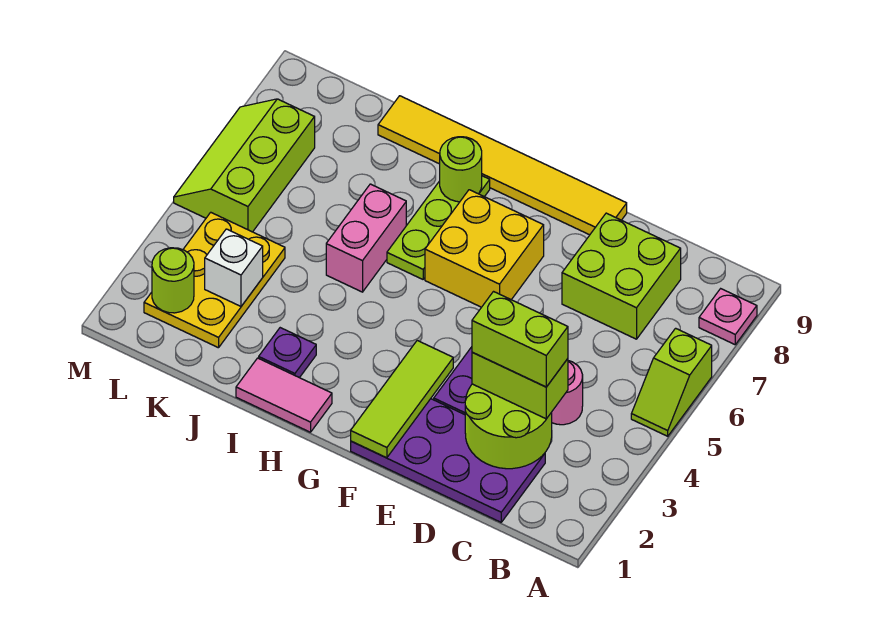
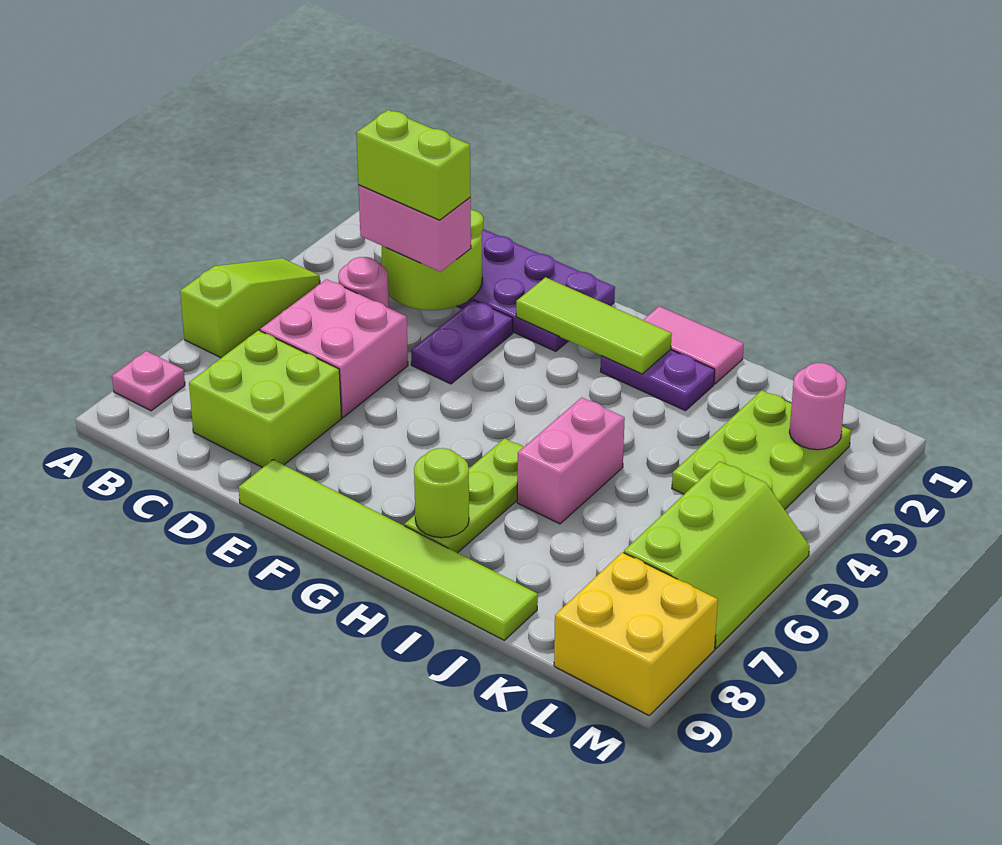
lime 1x2 slope [631,328,712,436] -> lime 1x3 slope [180,258,320,358]
lime 1x2 brick [472,352,568,419] -> pink 1x2 brick [358,185,471,272]
none -> pink 2x2 brick [260,279,408,417]
yellow 1x6 tile [378,96,627,235] -> lime 1x6 tile [239,460,538,640]
lime 1x3 tile [351,341,453,458] -> lime 1x3 tile turned to [516,277,672,374]
yellow 2x2 brick [425,190,544,307] -> yellow 2x2 brick moved to [554,552,718,715]
purple 1x1 plate [259,328,316,378] -> purple 1x2 plate [600,350,715,411]
yellow 2x3 plate [144,212,285,348] -> lime 2x3 plate [672,390,851,510]
white 1x1 brick [205,229,263,306] -> none
lime 1x1 round brick [152,248,194,313] -> pink 1x1 round brick [789,363,846,450]

